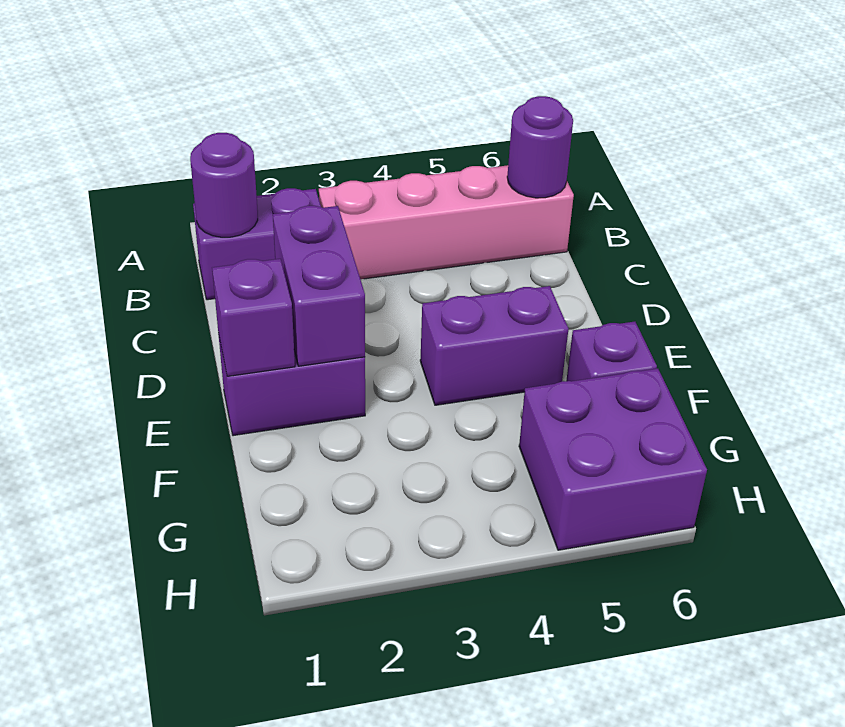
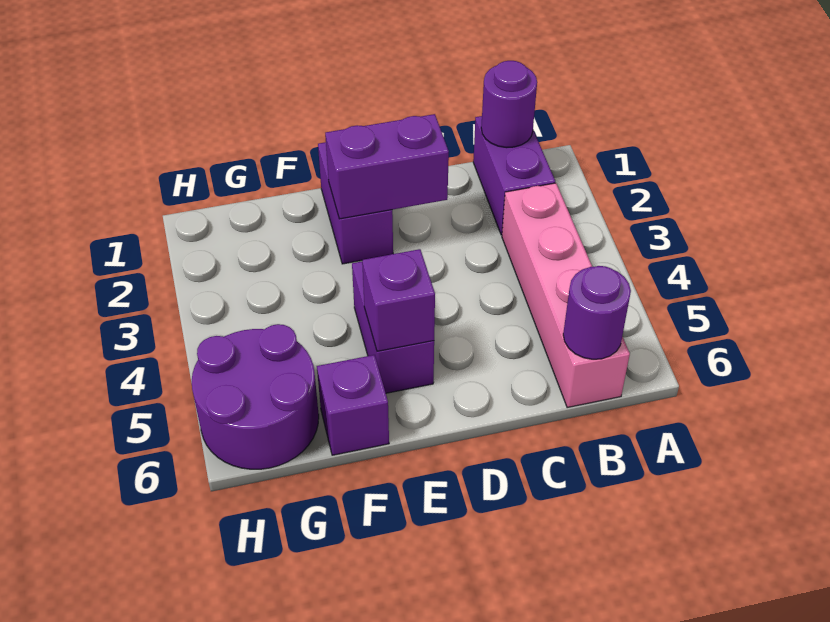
purple 1x1 brick [212,259,295,376] -> purple 1x1 brick moved to [362,249,435,351]
purple 2x2 brick [519,369,707,550] -> purple 2x2 round brick [192,324,319,469]

